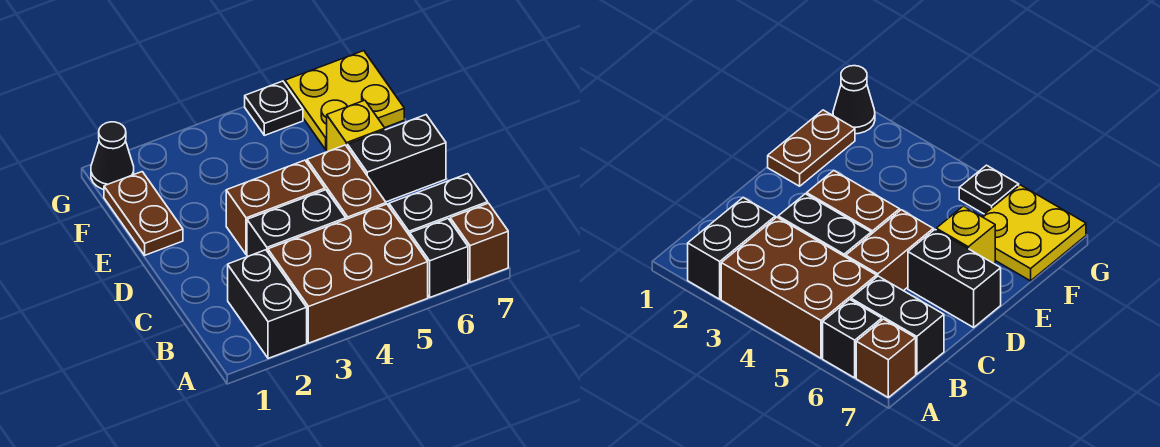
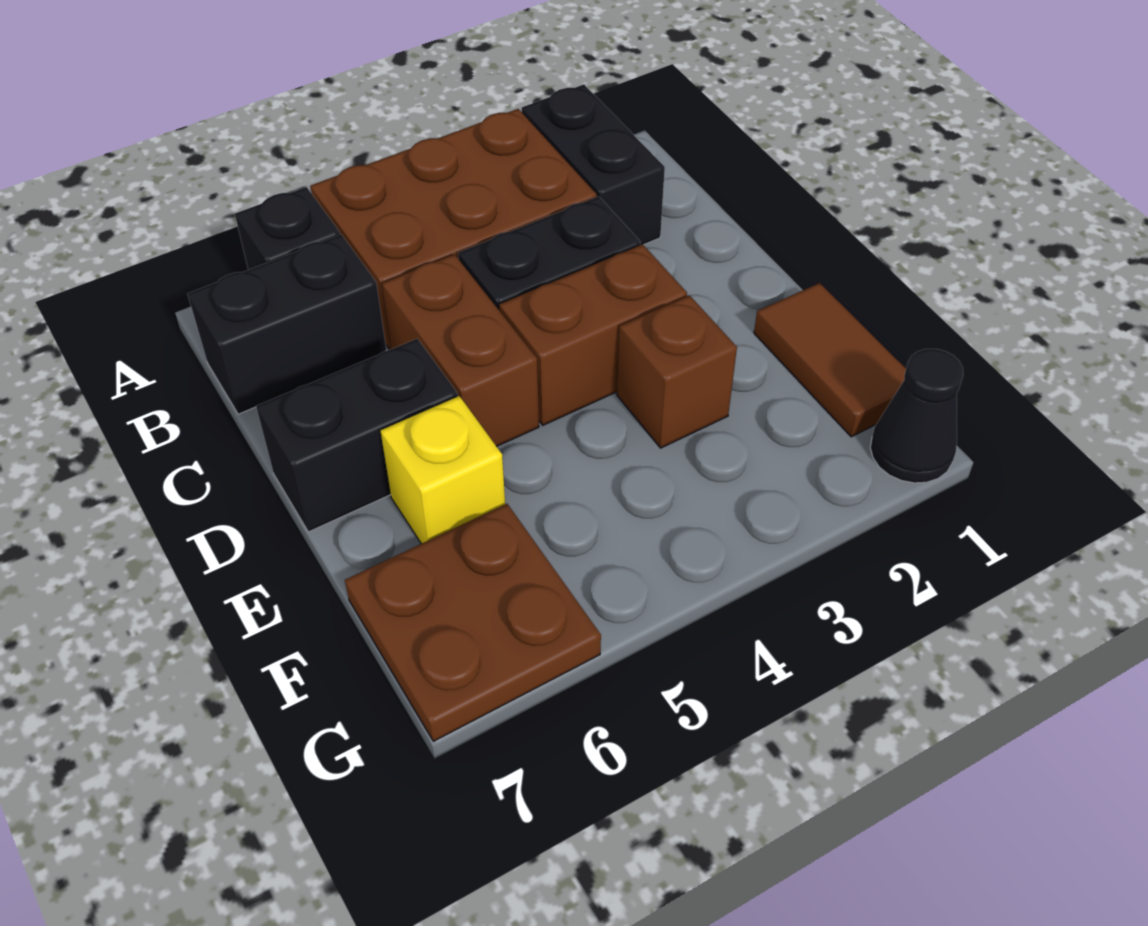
brown 1x1 brick [450,203,508,282] -> brown 1x1 brick moved to [617,295,737,448]
brown 1x2 plate [104,172,183,255] -> brown 1x2 tile [754,283,906,437]
yellow 2x2 plate [285,51,404,150] -> brown 2x2 plate [345,504,601,741]
black 1x1 plate [245,81,303,135] -> none

